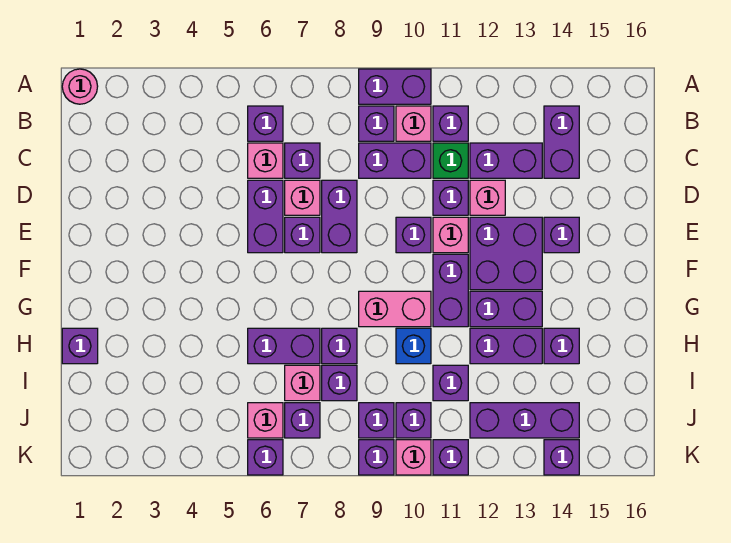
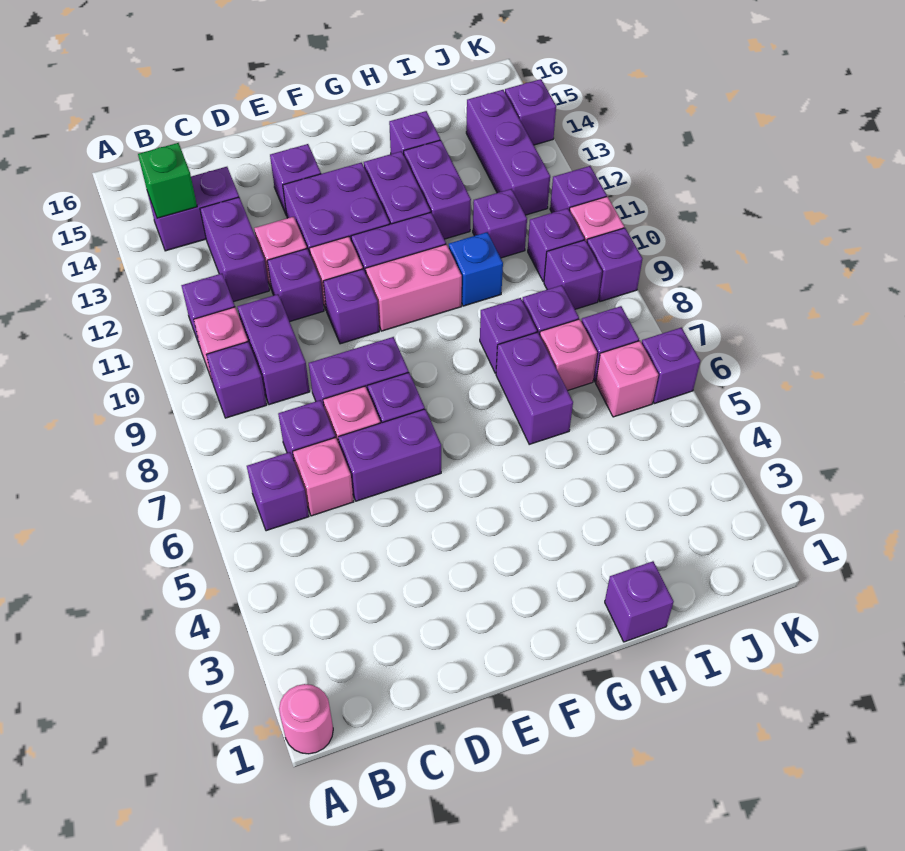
purple 1x2 brick [359,69,431,104] -> none
green 1x1 brick [433,143,468,178] -> green 1x1 brick moved to [138,143,197,218]
pink 1x2 brick [359,291,431,327] -> pink 1x2 brick turned to [366,244,462,331]

